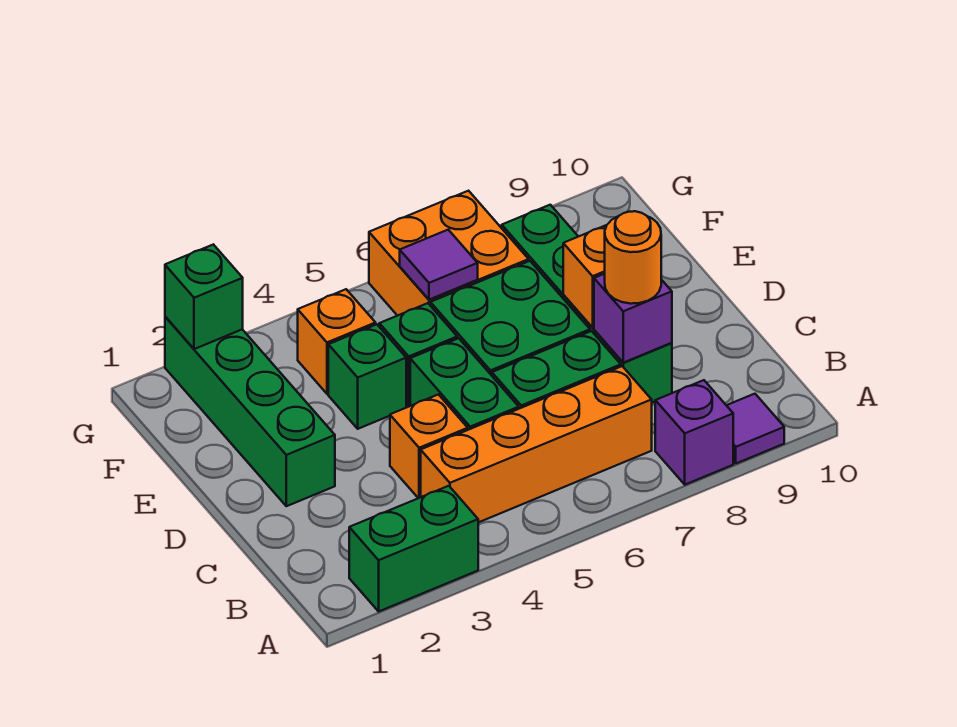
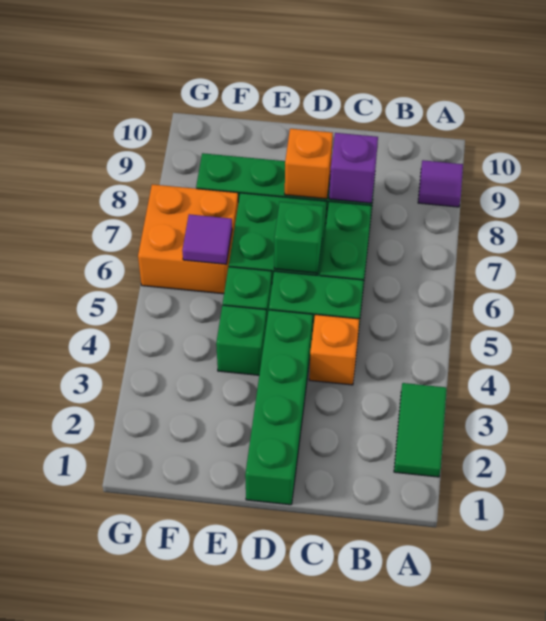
green 1x2 brick [349,486,478,611] -> green 1x2 tile [394,383,447,477]
purple 1x1 brick [655,380,733,485] -> none
orange 1x4 brick [421,366,652,523] -> none
orange 1x1 round brick [605,211,661,304] -> none
green 1x4 brick [165,317,335,506] -> green 1x4 brick turned to [245,310,313,505]
orange 1x1 brick [298,289,376,394] -> none
green 1x1 brick [165,244,243,349] -> green 1x1 brick moved to [274,202,324,273]

